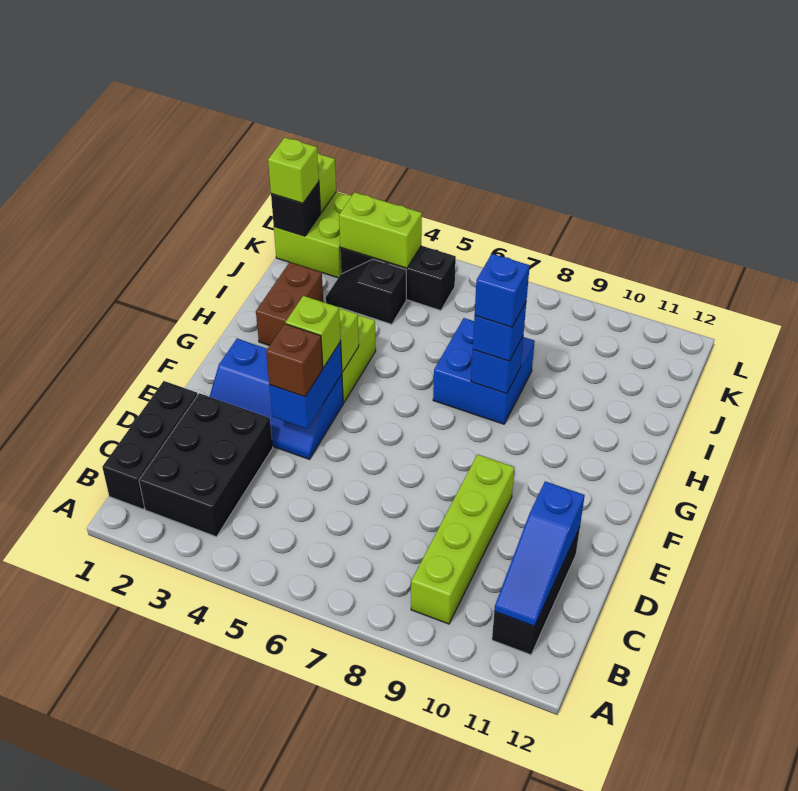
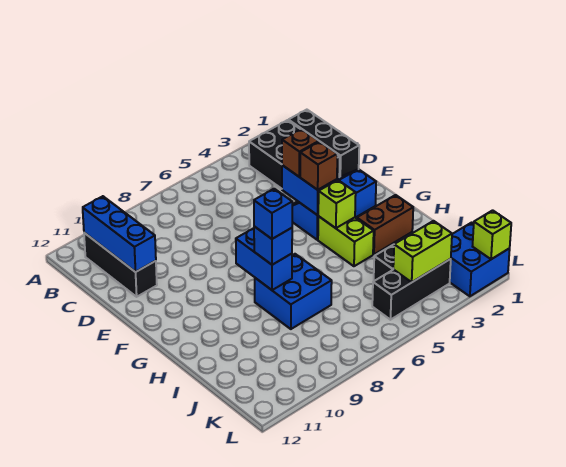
lime 1x4 brick [411,454,515,624] -> none
blue 1x3 slope [494,481,585,626] -> blue 1x3 brick [83,196,156,272]
lime 1x1 brick [285,296,340,368] -> brown 1x1 brick [300,142,337,190]
brown 1x2 brick [256,262,323,346] -> brown 1x2 brick turned to [357,195,413,254]
blue 1x1 brick [471,337,523,394] -> blue 1x2 brick [236,228,292,290]
lime 2x2 brick [274,192,351,278] -> blue 2x2 brick [450,222,510,296]
black 1x1 brick [271,182,320,236] -> none
lime 1x1 brick [268,137,319,203] -> none

